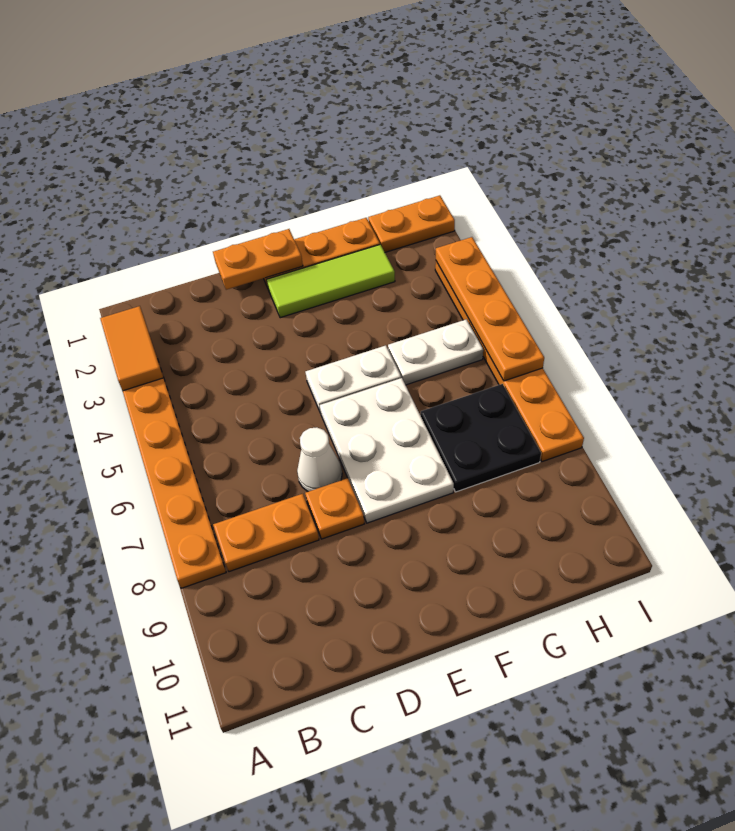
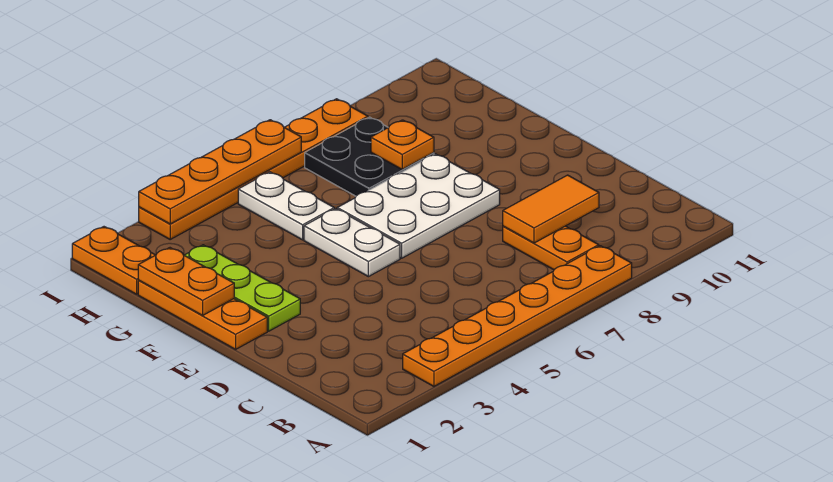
orange 1x2 tile [100,306,163,391] -> orange 1x2 tile moved to [503,175,599,243]
orange 1x2 plate [213,229,303,290] -> orange 1x2 plate moved to [138,248,234,315]
white 1x1 cone [297,427,342,492] -> none
orange 1x1 plate [305,478,365,539] -> orange 1x1 plate moved to [371,120,434,169]
lime 1x3 tile [267,245,395,318] -> lime 1x3 plate [185,245,300,331]

